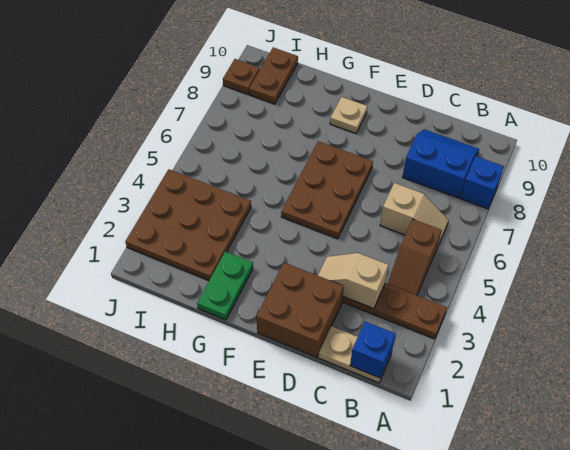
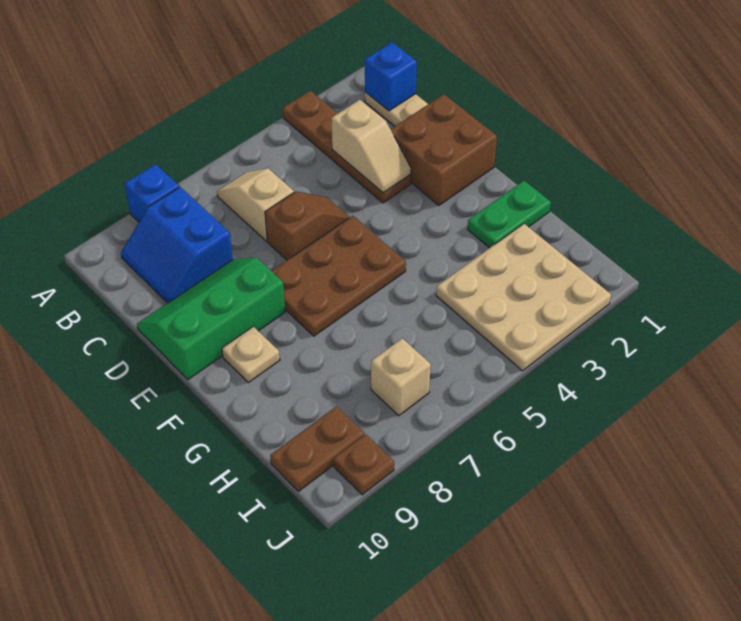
brown 1x2 slope [387,219,442,295] -> brown 1x2 slope moved to [265,191,350,260]
none -> green 2x3 slope [137,258,285,379]
brown 3x3 plate [125,169,251,280] -> tan 3x3 plate [436,224,611,371]
none -> tan 1x1 brick [371,338,431,416]

